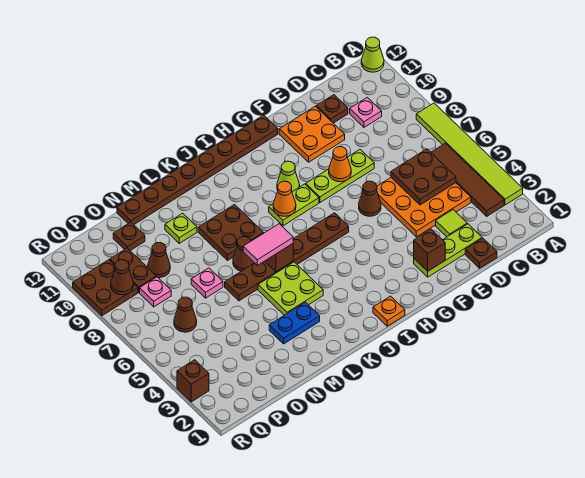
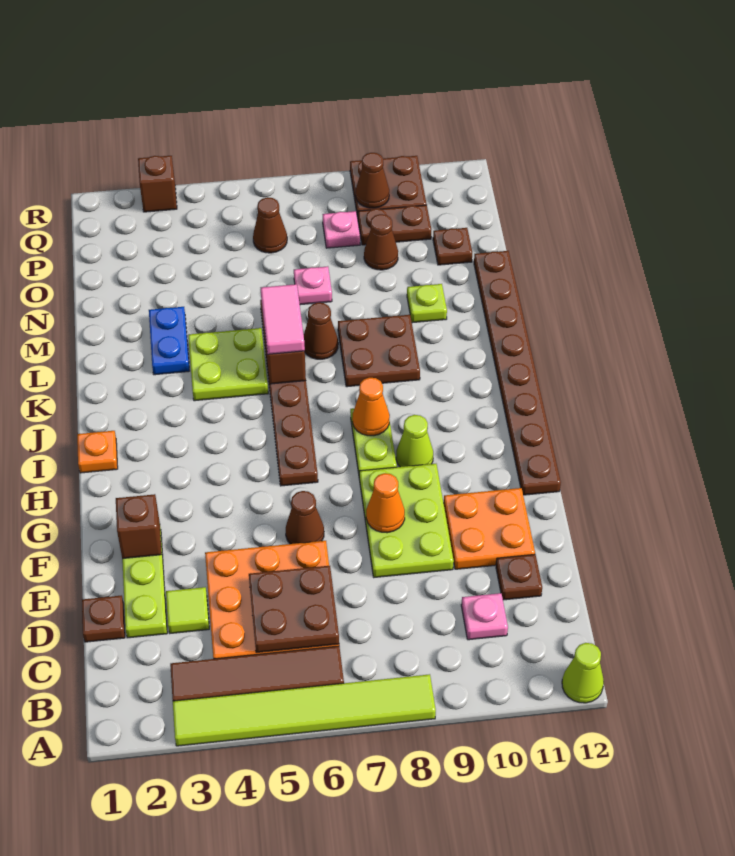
lime 1x3 plate [306,149,374,202] -> lime 2x3 plate [359,464,454,577]

